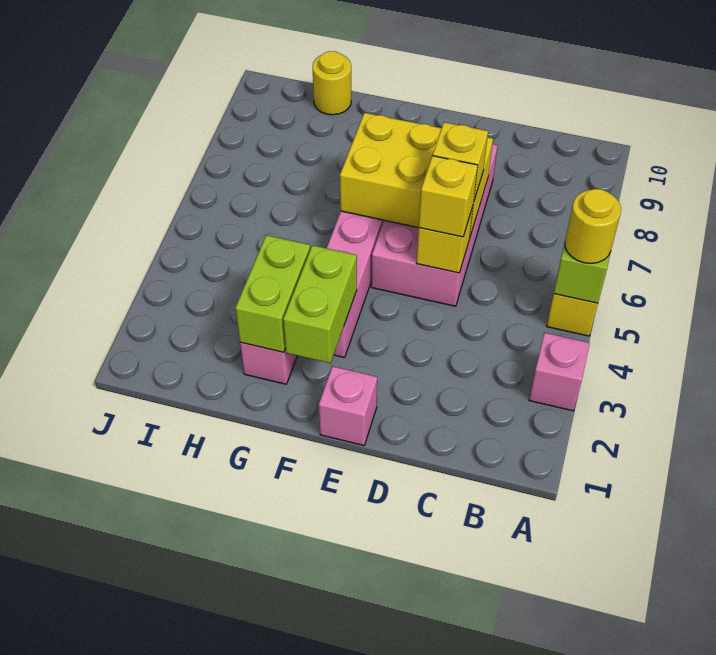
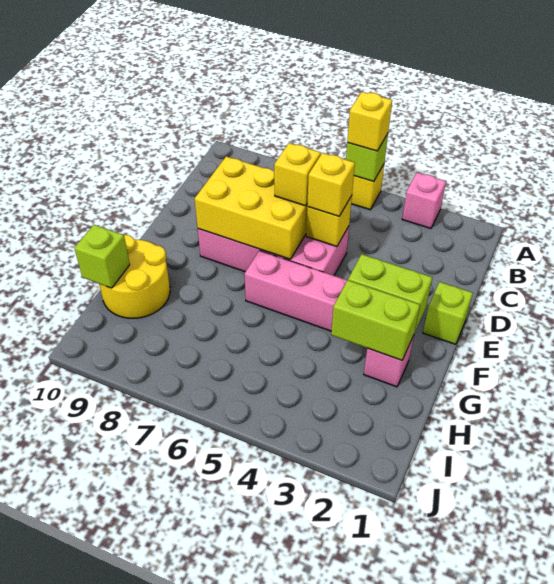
yellow 1x1 round brick [565,189,621,263] -> yellow 1x1 brick [347,92,392,151]
yellow 2x3 brick [340,113,493,236] -> yellow 2x3 brick turned to [195,156,308,259]
pink 1x1 brick [319,366,377,445] -> lime 1x1 brick [423,282,473,344]
yellow 1x1 round brick [312,51,351,115] -> yellow 2x2 round brick [99,235,170,318]
none -> lime 1x1 brick [75,225,130,288]

